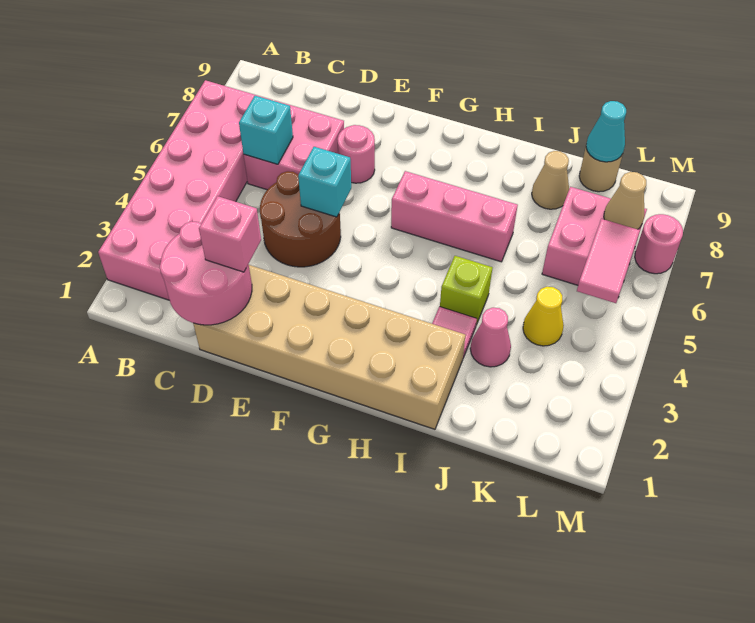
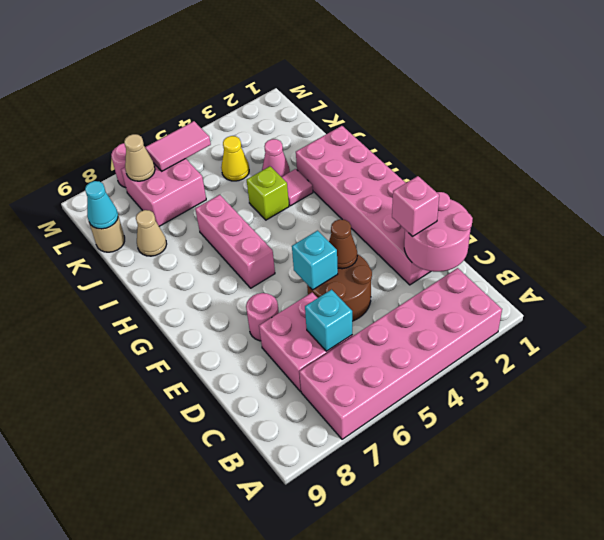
tan 2x6 brick [193,265,465,429] -> pink 2x6 brick [296,126,431,285]
none -> brown 1x1 cone [329,219,357,269]

